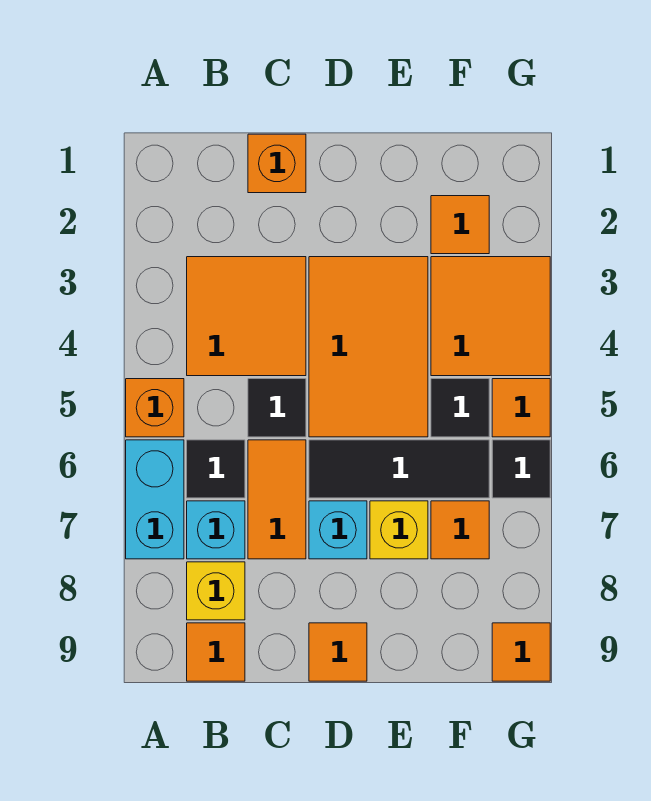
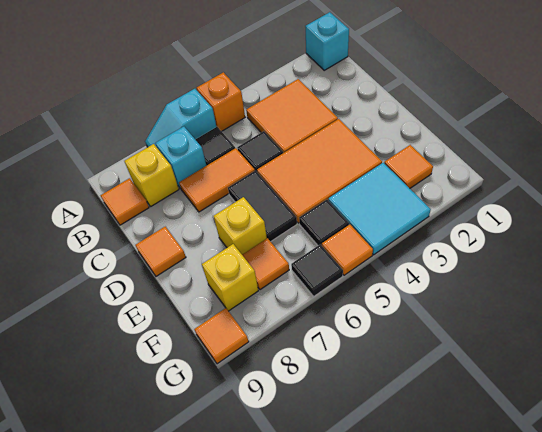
cyan 1x2 brick [126,440,184,559] -> cyan 1x2 slope [145,89,216,147]
orange 1x1 brick [248,134,306,193] -> none
black 1x3 tile [309,440,489,498] -> black 1x2 tile [228,171,297,242]
cyan 1x1 brick [309,501,367,559] -> cyan 1x1 brick moved to [305,12,349,70]
orange 2x2 tile [431,257,550,376] -> cyan 2x2 tile [328,163,431,255]
none -> yellow 1x1 brick [202,244,258,311]

